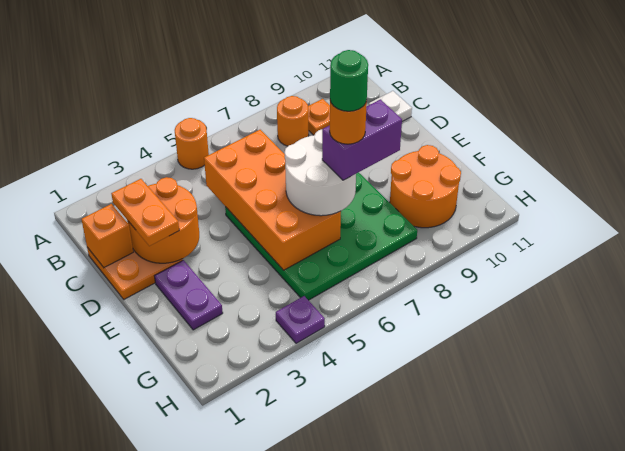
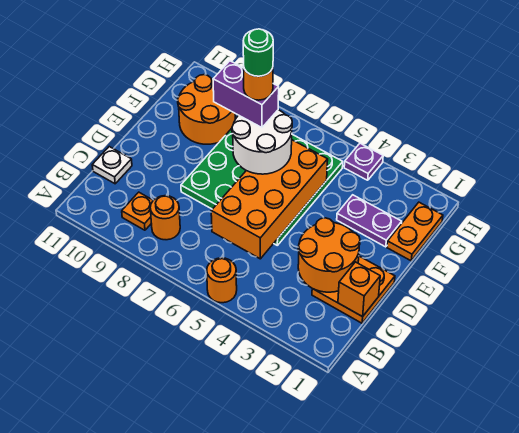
orange 1x2 plate [111,179,179,246] -> orange 1x2 plate moved to [387,202,443,261]
purple 1x2 plate [155,260,223,330] -> purple 1x2 plate turned to [337,195,402,247]

